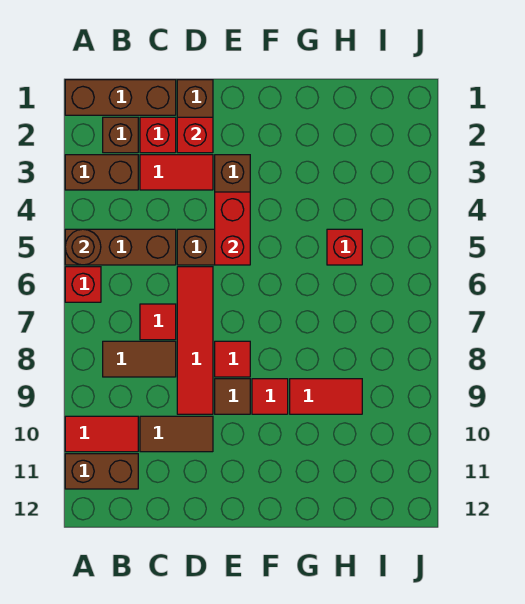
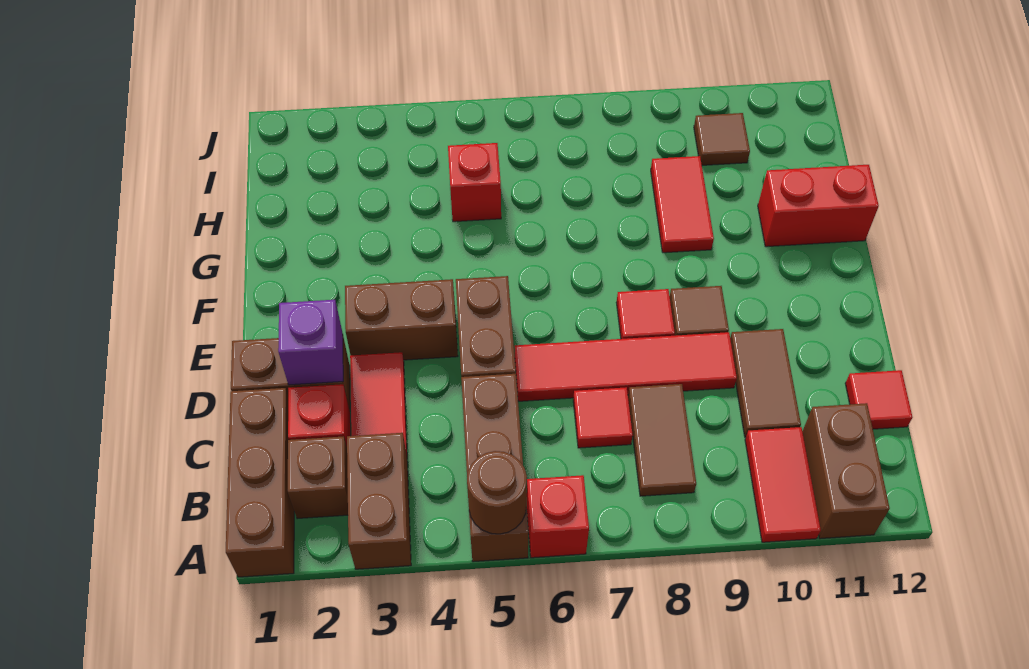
red 1x1 brick [177,117,213,153] -> purple 1x1 brick [278,300,343,385]
red 1x2 brick [215,192,250,265] -> red 1x2 brick moved to [758,165,879,247]
red 1x1 tile [252,379,288,414] -> red 1x1 tile moved to [845,370,913,429]
none -> brown 1x1 tile [694,113,750,165]

